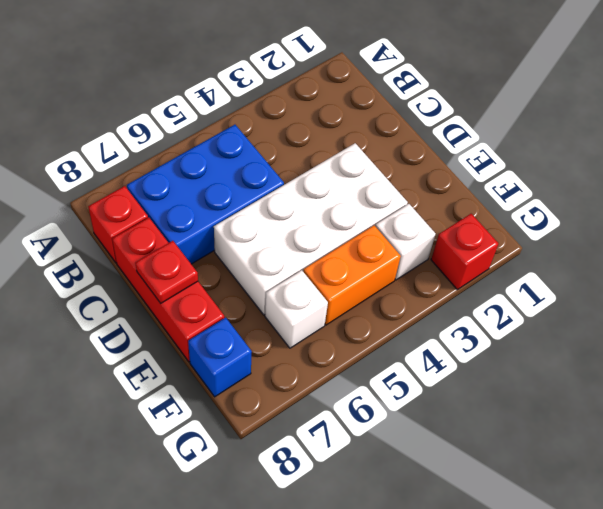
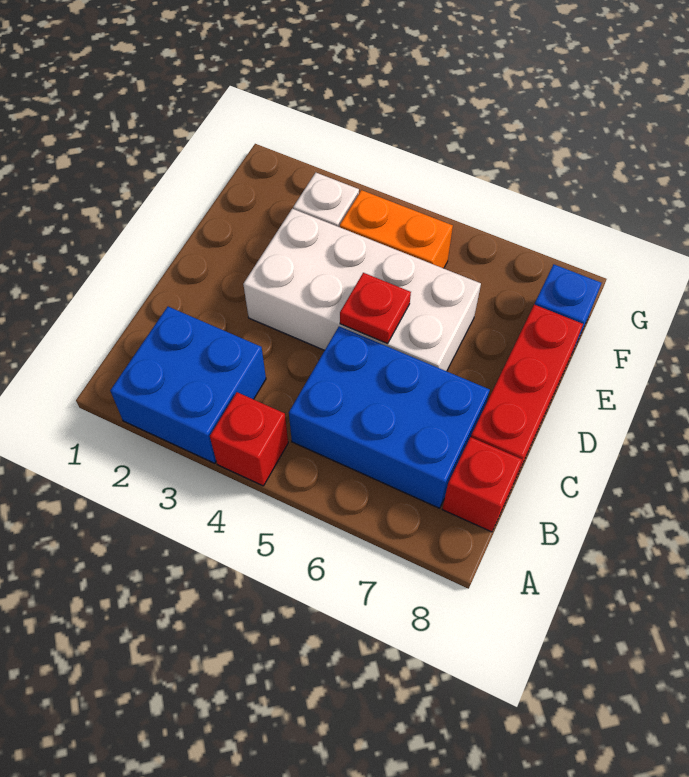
none -> blue 2x2 brick [110,307,266,463]
red 1x1 plate [135,241,198,303] -> red 1x1 plate moved to [340,273,411,344]
white 1x1 brick [265,270,328,348] -> none
red 1x1 brick [431,214,499,290] -> red 1x1 brick moved to [210,392,288,486]

